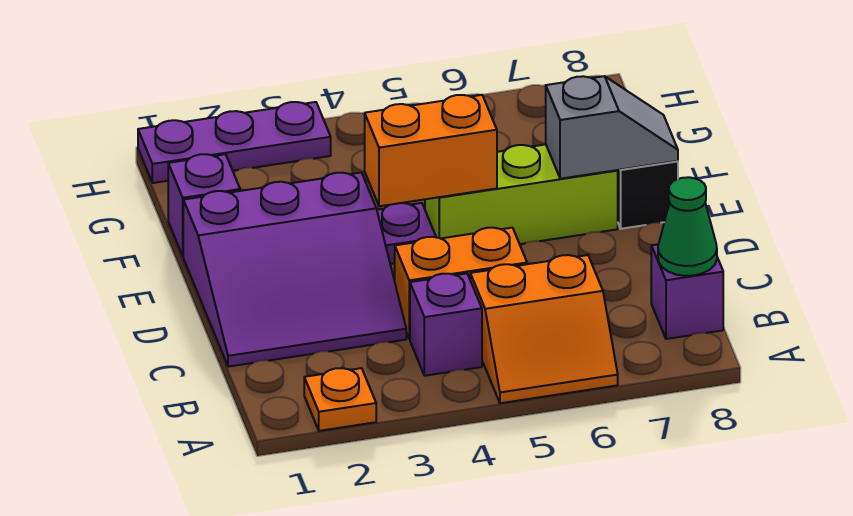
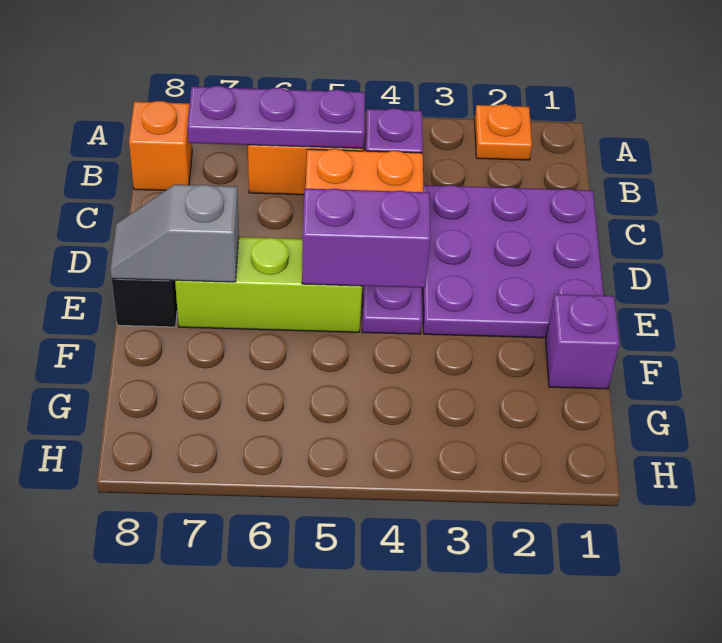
purple 1x1 brick [651,244,723,339] -> orange 1x1 brick [129,101,192,190]
green 1x1 cone [658,177,717,276] -> none
purple 3x3 slope [183,173,406,367] -> purple 3x3 plate [423,185,604,338]
orange 1x2 brick [365,95,497,206] -> purple 1x2 brick [302,189,431,288]
purple 1x3 plate [138,102,331,183] -> purple 1x3 plate moved to [187,86,365,149]

